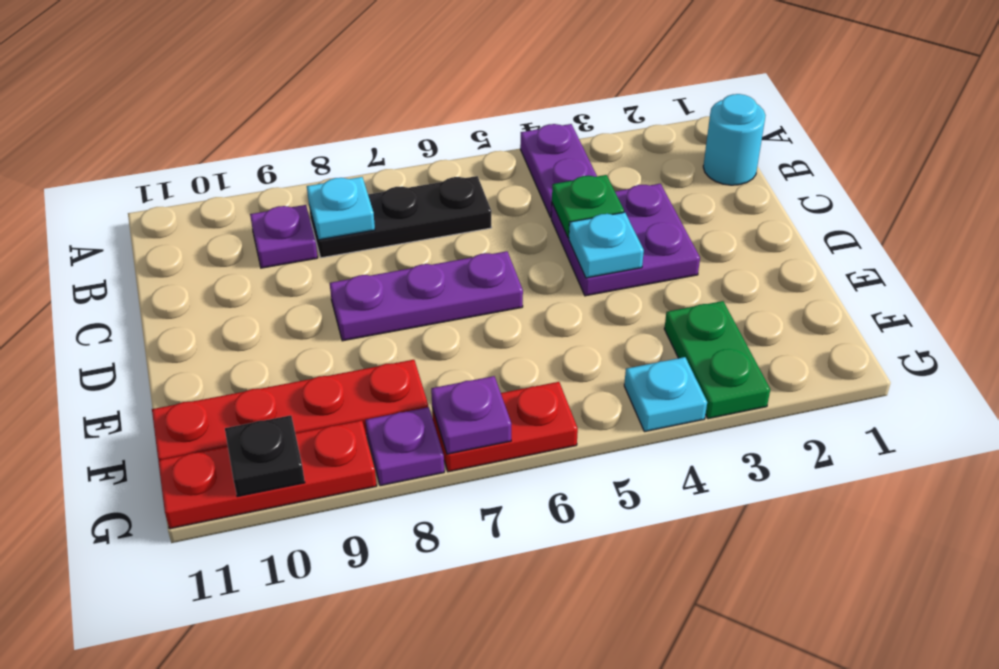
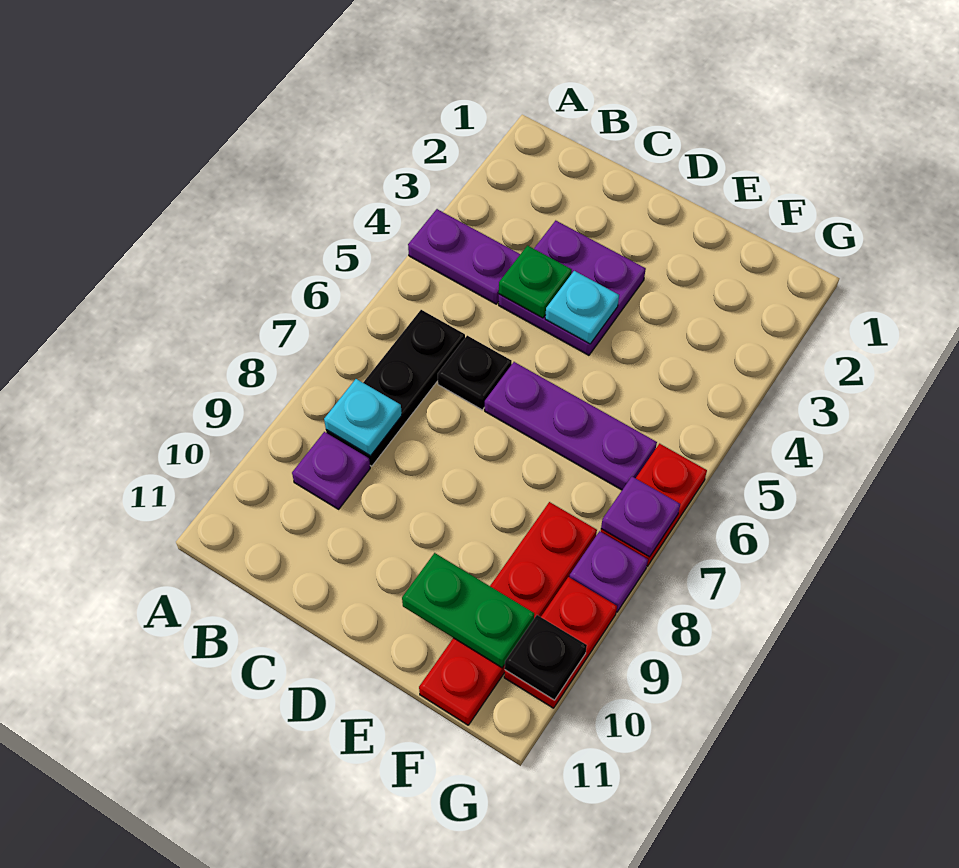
cyan 1x1 round brick [703,94,766,185] -> none
none -> black 1x1 plate [438,336,512,410]
purple 1x3 plate [330,251,523,341] -> purple 1x3 plate turned to [485,362,657,490]
green 1x2 plate [664,301,770,419] -> green 1x2 plate moved to [402,553,534,668]
cyan 1x1 plate [624,357,707,432] -> none
red 1x3 plate [158,420,377,529] -> red 1x2 plate [504,577,617,708]

